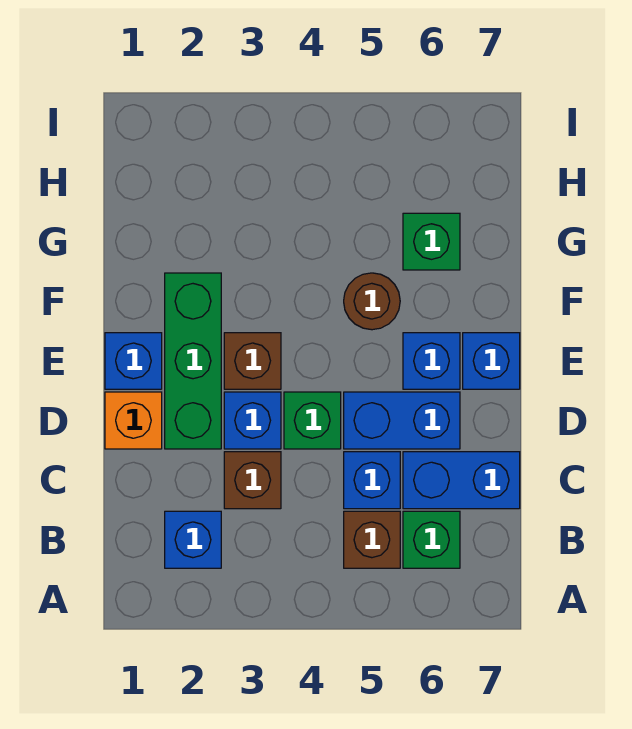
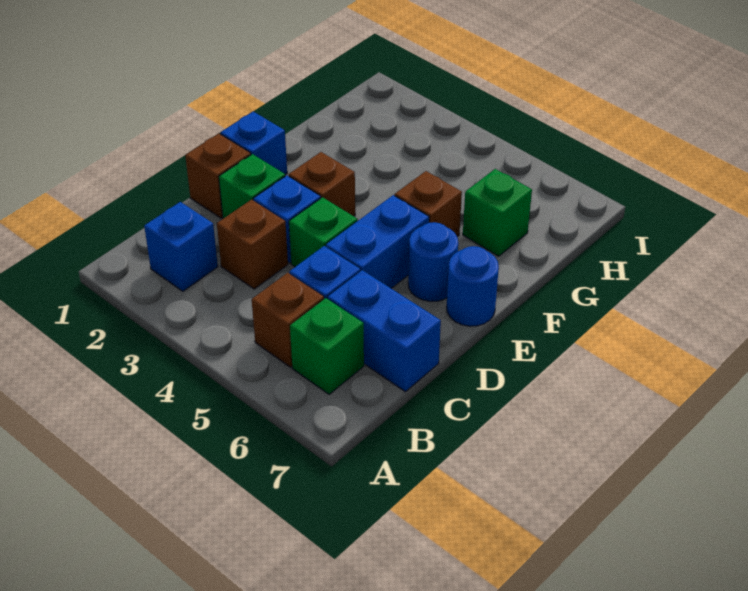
orange 1x1 brick [105,392,162,449] -> brown 1x1 brick [185,134,251,218]
green 1x3 brick [165,273,221,449] -> green 1x1 brick [219,154,285,219]
blue 1x2 brick [344,392,460,449] -> blue 1x2 brick turned to [326,195,429,288]
blue 1x1 brick [403,333,460,389] -> blue 1x1 round brick [408,222,458,301]
blue 1x1 brick [463,333,520,389] -> blue 1x1 round brick [447,246,499,326]
brown 1x1 round brick [344,273,400,330] -> brown 1x1 brick [395,171,462,237]

